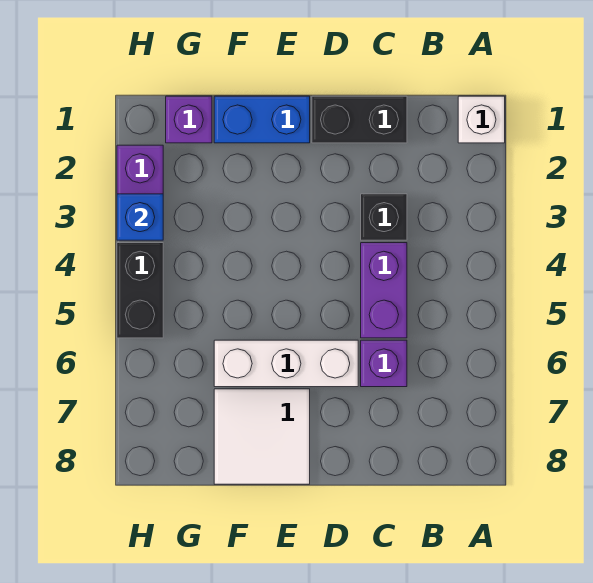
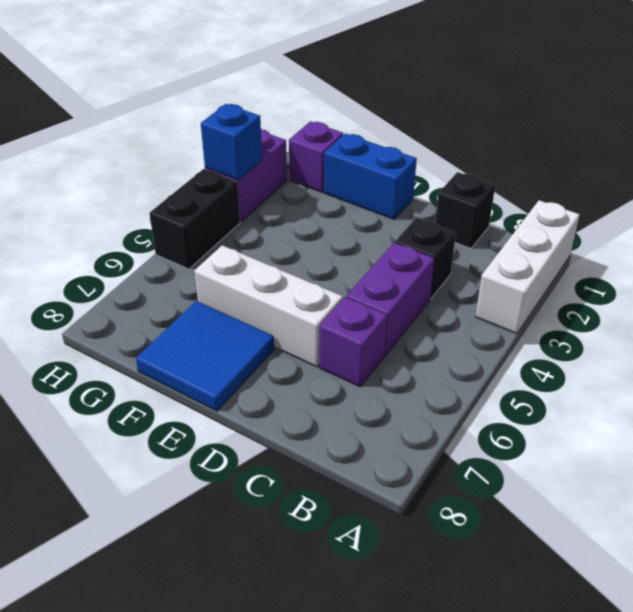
white 1x1 brick [458,96,505,143] -> white 1x3 brick [475,200,580,334]
black 1x2 brick [312,96,407,143] -> black 1x1 brick [435,172,495,248]
white 2x2 tile [214,389,310,484] -> blue 2x2 tile [136,301,274,411]

